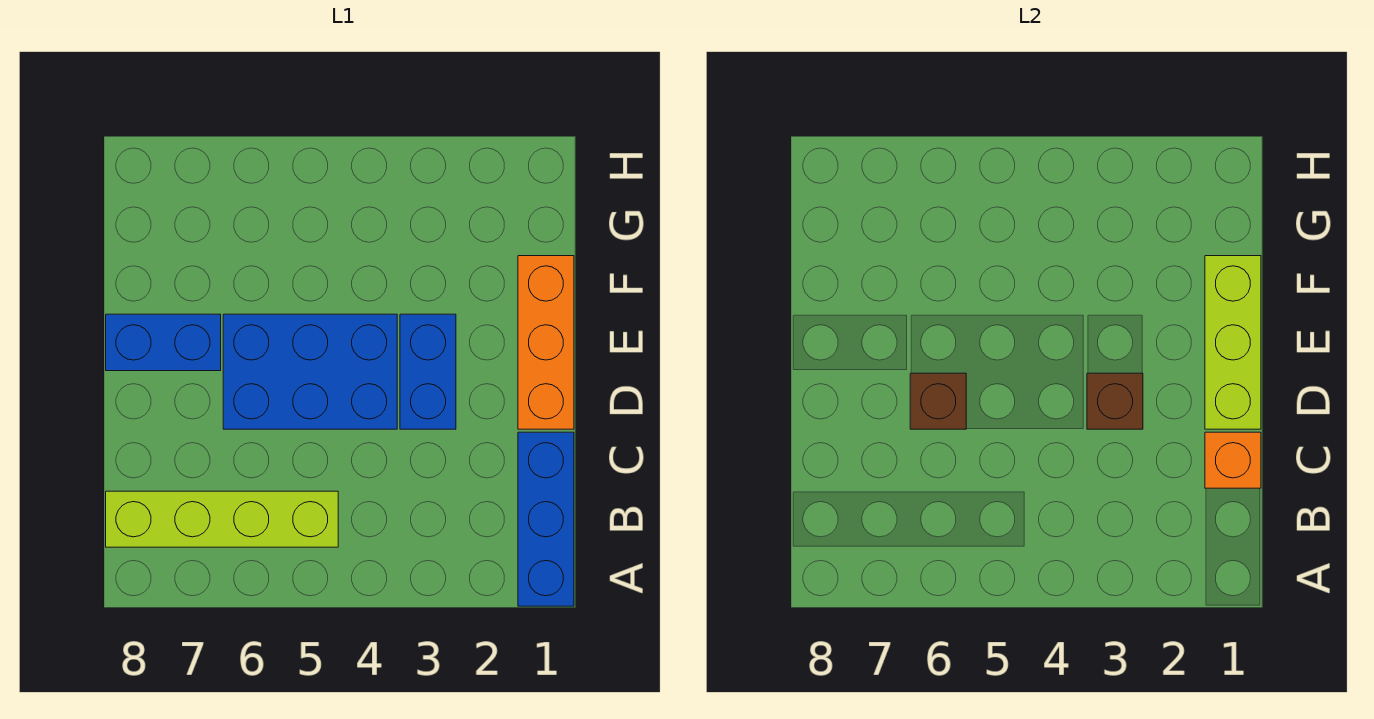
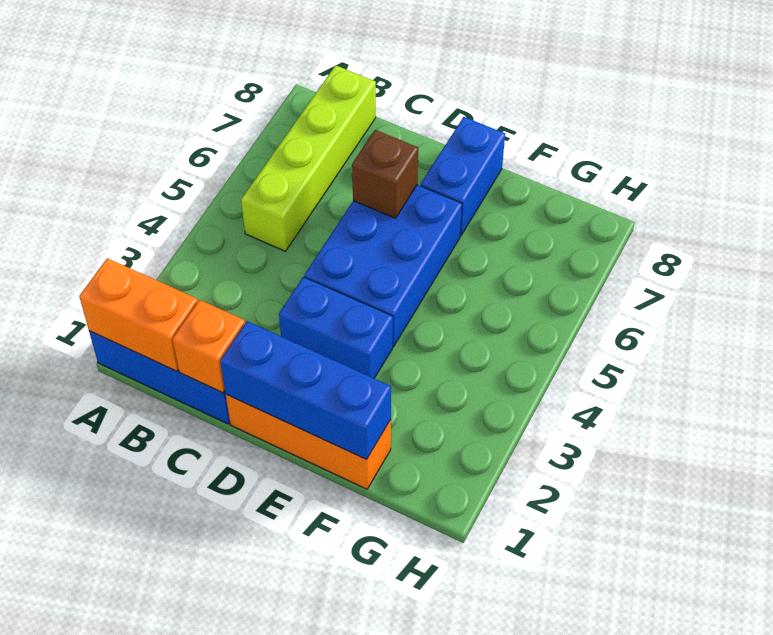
none -> orange 1x2 brick [79,258,198,371]
lime 1x3 brick [1205,256,1261,429] -> blue 1x3 brick [220,321,391,459]
brown 1x1 brick [1087,373,1143,429] -> none

